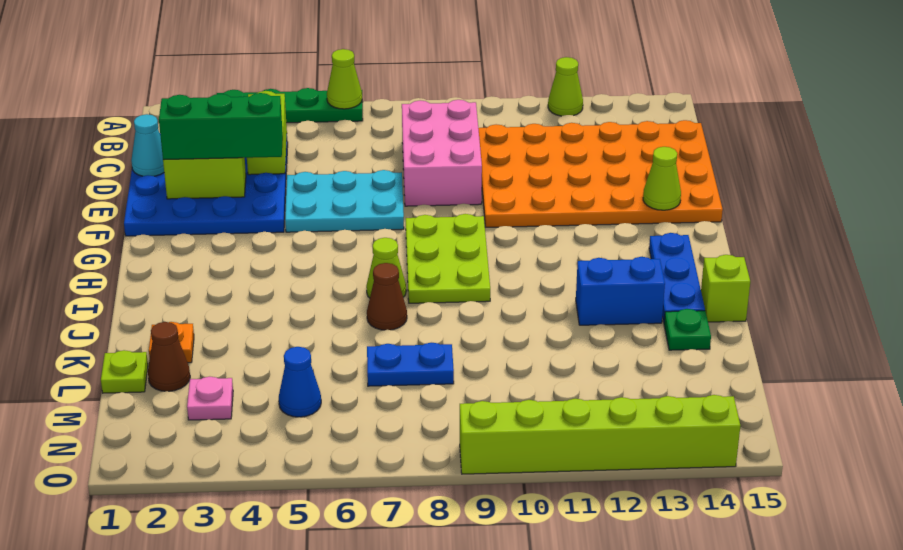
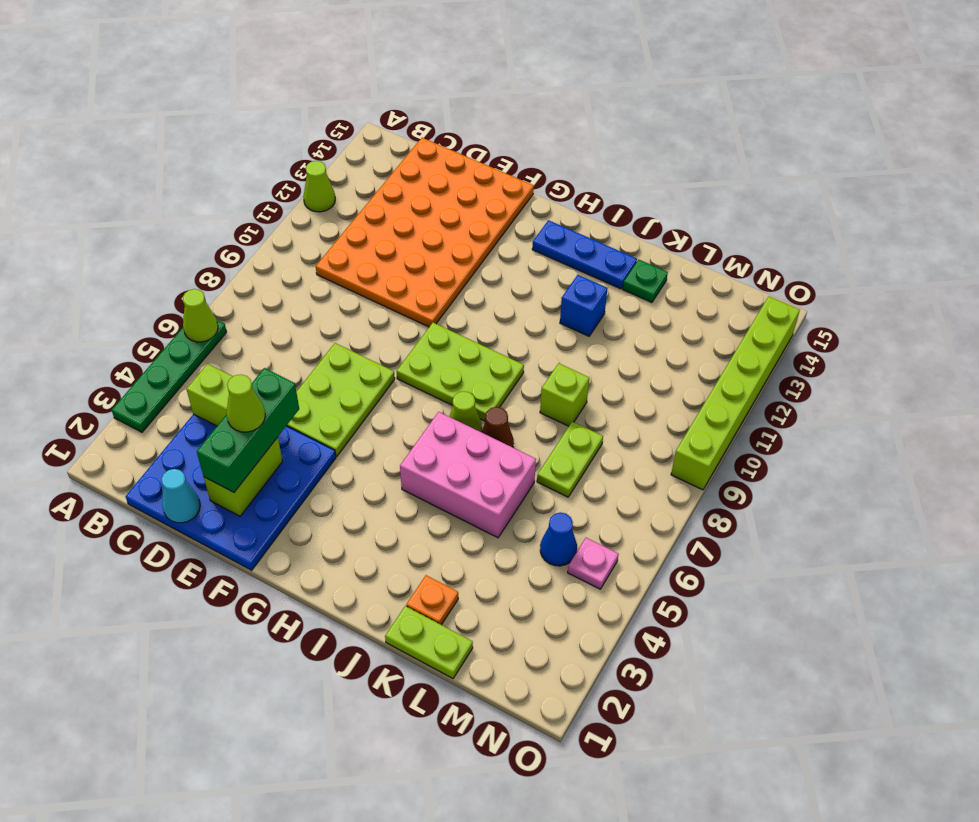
pink 2x3 brick [402,100,482,206] -> pink 2x3 brick moved to [400,412,536,538]
cyan 2x3 plate [285,170,404,232] -> lime 2x3 plate [287,343,395,456]
lime 1x1 cone [643,147,681,210] -> lime 1x1 cone moved to [226,375,265,432]
blue 1x2 brick [576,257,665,325] -> blue 1x1 brick [560,275,608,336]
lime 1x1 brick [701,255,750,322] -> lime 1x1 brick moved to [540,363,589,426]
lime 1x1 plate [101,350,148,393] -> lime 1x2 plate [385,606,473,678]
brown 1x1 cone [148,322,190,391] -> none
blue 1x2 plate [367,343,454,386] -> lime 1x2 plate [537,422,603,497]
pink 1x1 plate [187,377,233,420] -> pink 1x1 plate moved to [568,538,619,589]

